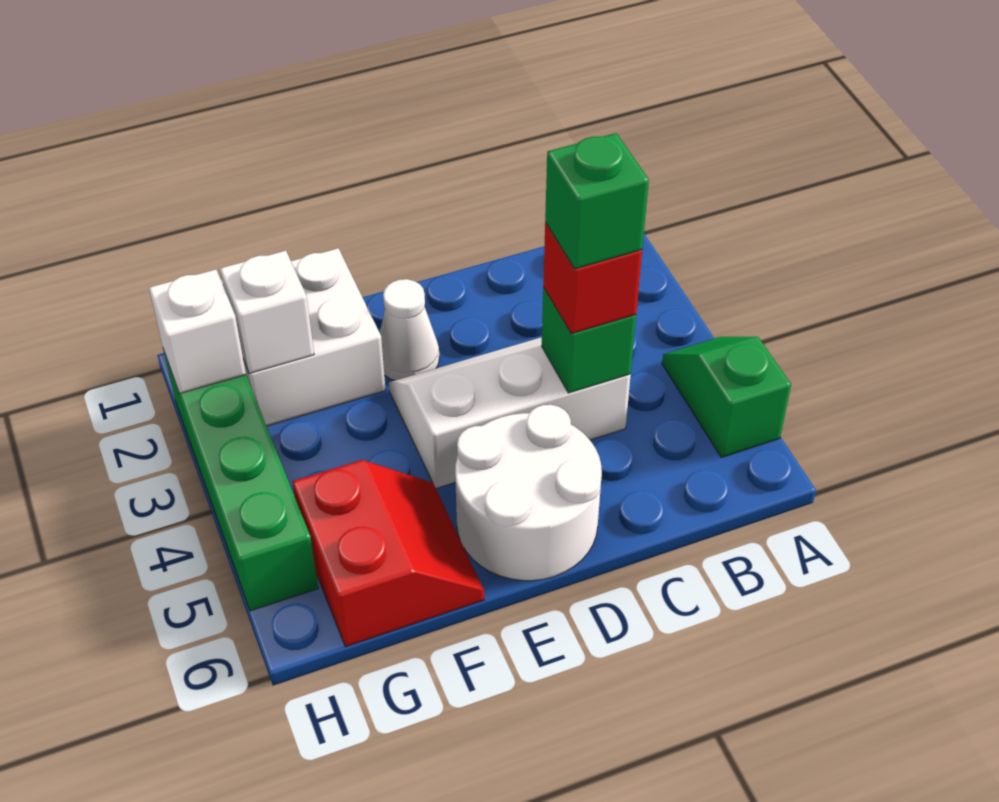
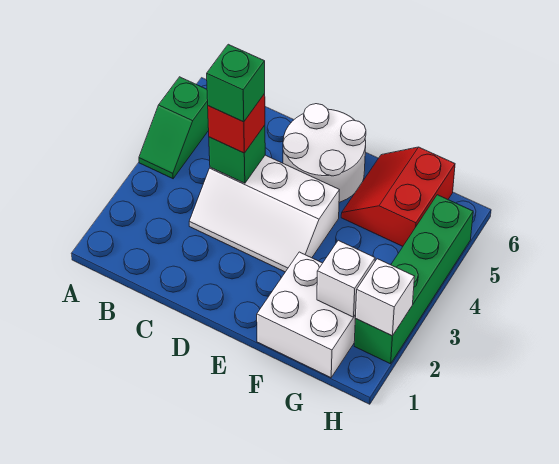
white 1x1 cone [380,279,439,381] -> none

